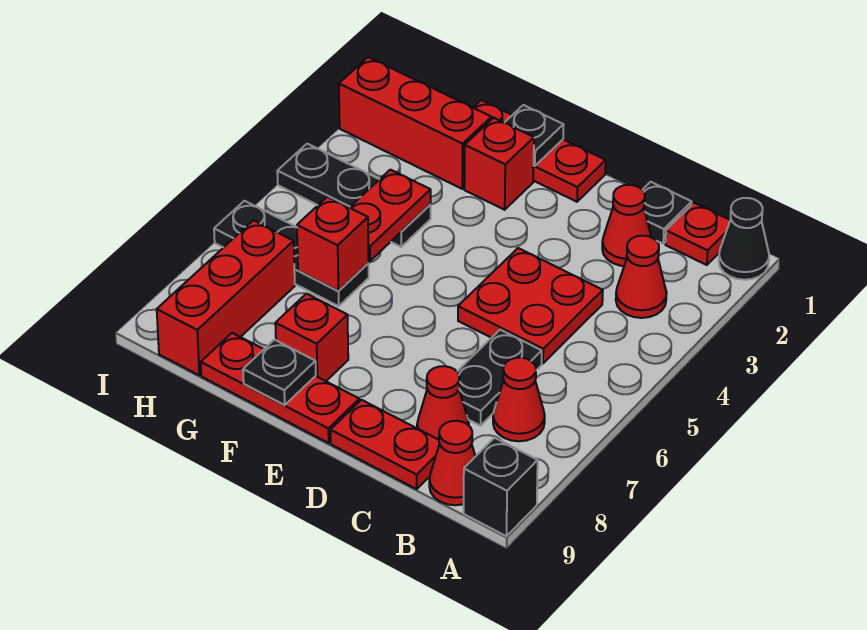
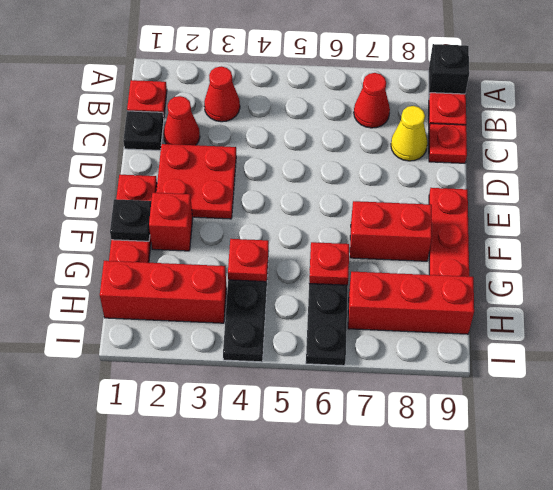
black 1x1 cone [719,198,769,280] -> none
red 1x1 cone [429,421,475,505] -> red 1x1 plate [429,93,466,127]
red 2x2 plate [458,248,603,364] -> red 2x2 plate moved to [156,144,236,219]
black 1x2 plate [457,330,542,426] -> none
red 1x1 cone [417,366,469,440] -> yellow 1x1 cone [391,106,428,161]
red 1x2 plate [331,400,440,489] -> red 1x1 plate [429,124,467,163]
red 1x1 brick [275,294,348,381] -> red 1x2 brick [350,201,432,261]
black 1x1 plate [243,340,316,405] -> none
red 1x3 brick [339,57,492,189] -> red 1x3 brick turned to [100,261,227,323]
red 1x2 plate [349,170,431,261] -> red 1x1 plate [228,239,269,282]
red 1x1 brick [297,197,369,291] -> red 1x1 plate [309,242,349,285]

